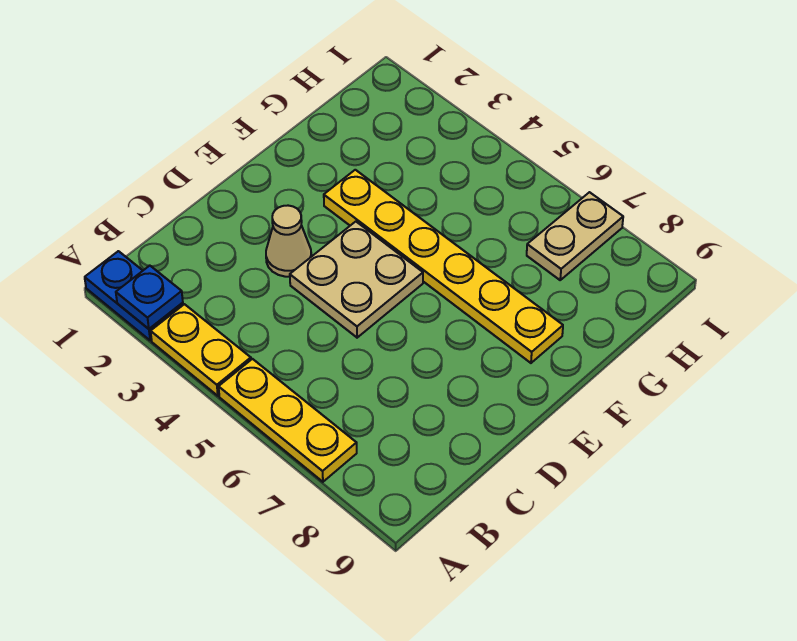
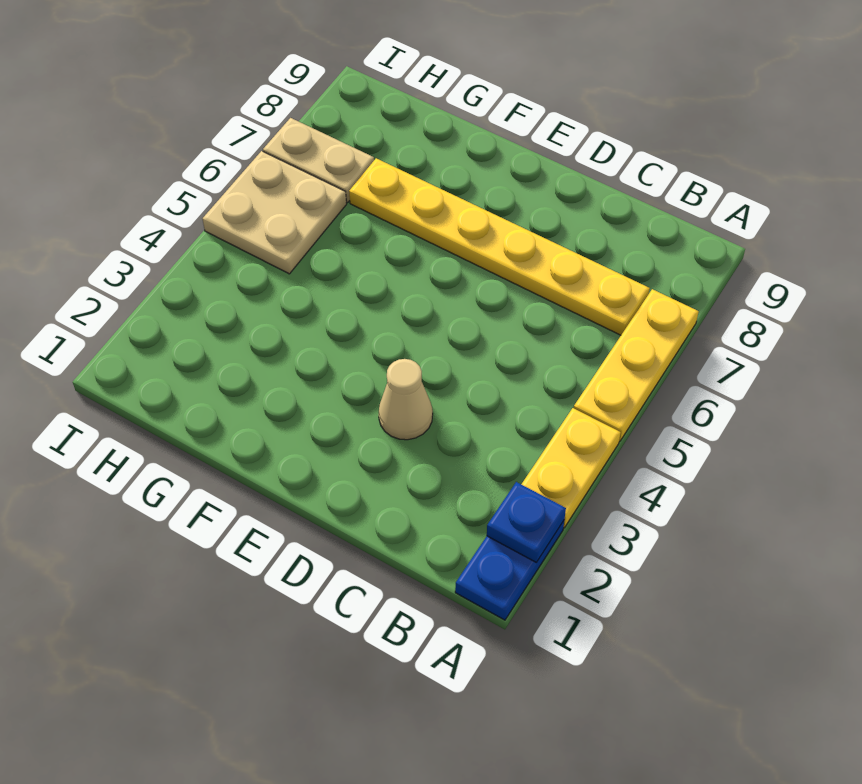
tan 2x2 plate [290,222,423,338] -> tan 2x2 plate moved to [203,151,347,274]
yellow 1x6 plate [324,170,563,363] -> yellow 1x6 plate turned to [349,158,650,335]

